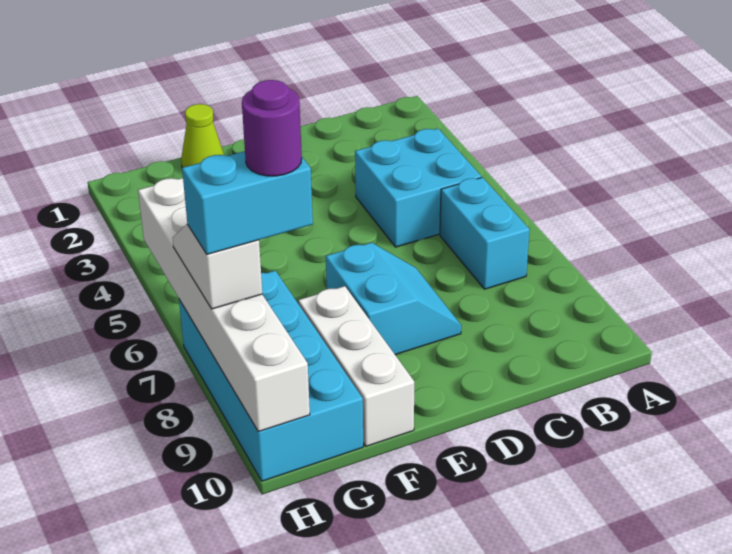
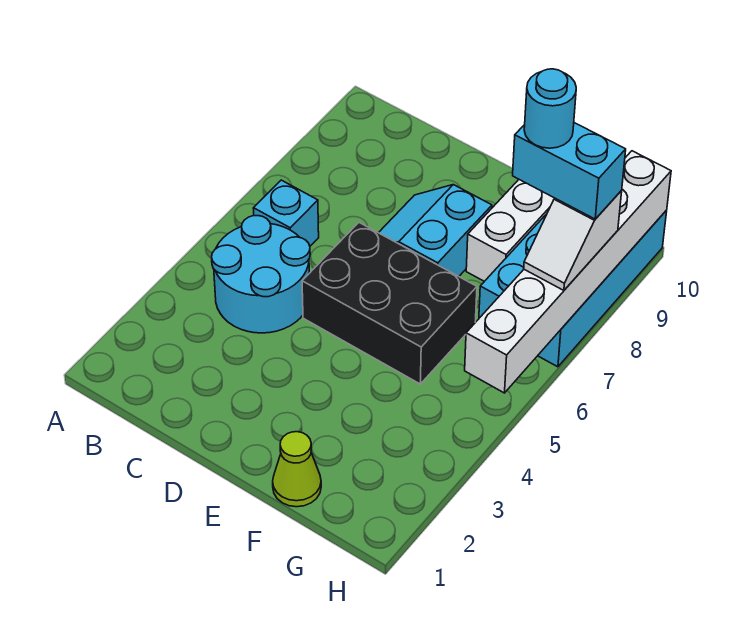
cyan 2x2 brick [355,129,481,247] -> cyan 2x2 round brick [212,216,310,333]
cyan 1x2 brick [440,177,530,289] -> cyan 1x1 brick [253,180,319,246]
none -> black 2x3 brick [302,223,477,384]
purple 1x1 round brick [242,80,302,176] -> cyan 1x1 round brick [524,69,576,148]

